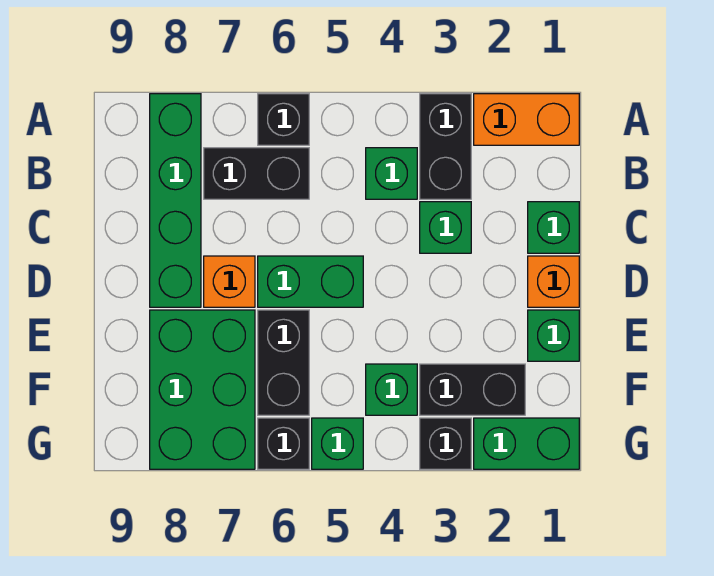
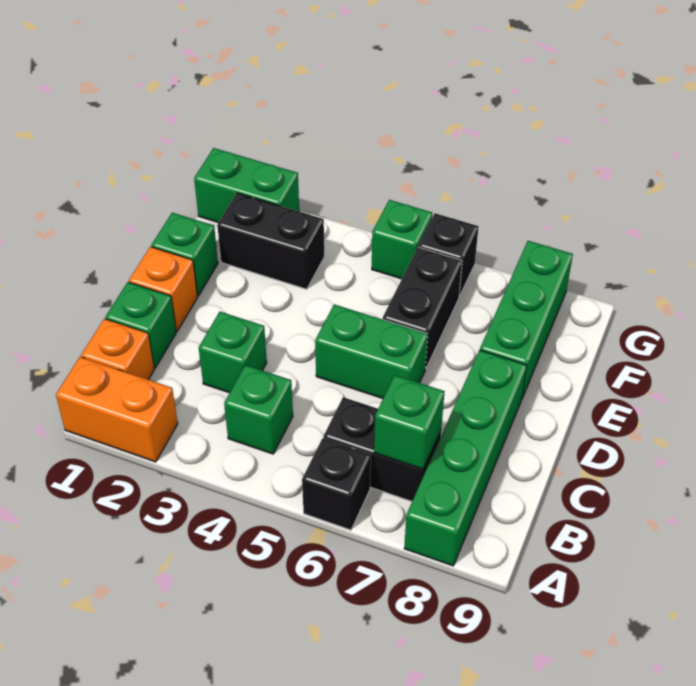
black 1x2 brick [420,94,471,199] -> none
orange 1x1 brick [204,256,255,307] -> orange 1x1 brick moved to [81,319,154,380]
green 2x3 brick [150,310,255,469] -> green 1x3 brick [480,241,573,398]
green 1x1 brick [366,364,417,415] -> green 1x1 brick moved to [374,375,445,469]
black 1x1 brick [420,418,471,469] -> none

